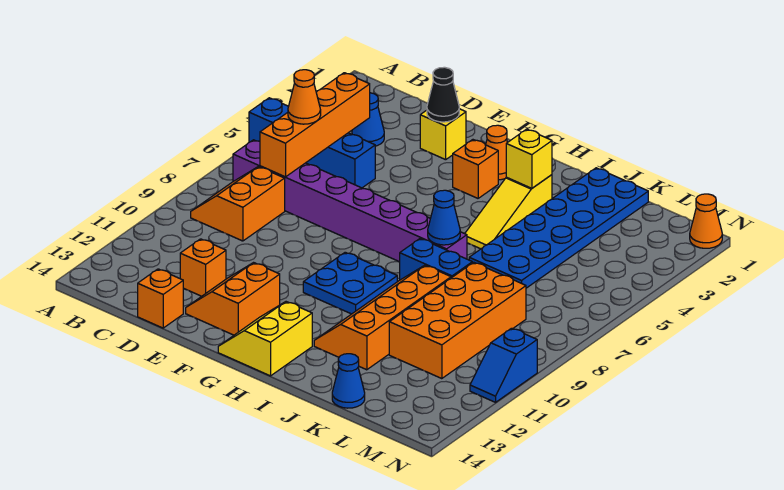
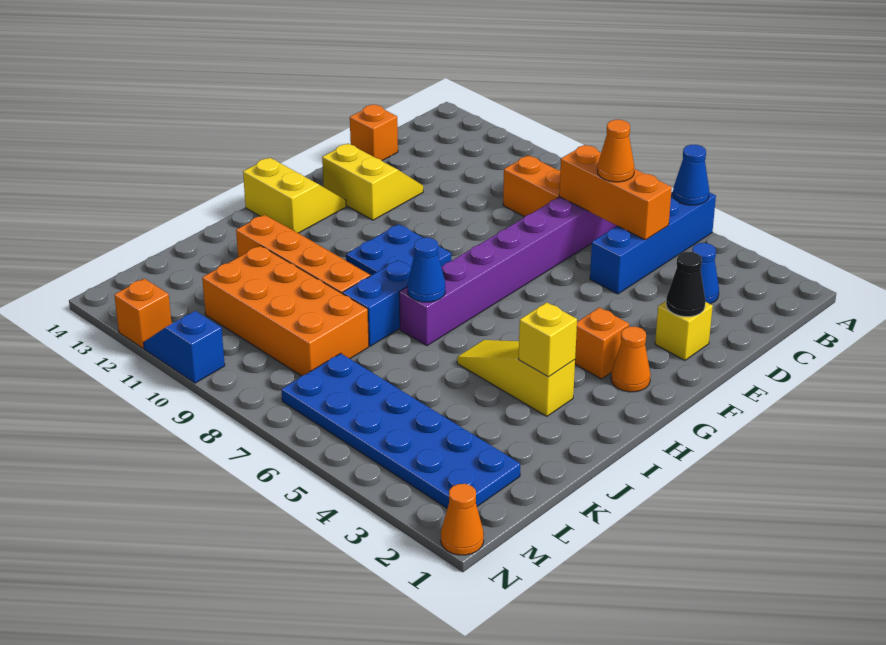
orange 1x4 brick [260,73,370,177] -> orange 1x3 brick [559,145,672,240]
orange 1x1 brick [180,239,226,296] -> orange 1x1 brick moved to [114,279,172,348]
orange 2x2 slope [186,263,280,335] -> yellow 2x2 slope [322,144,423,220]
blue 2x6 plate [469,168,648,288] -> blue 2x6 plate moved to [282,353,520,508]
blue 1x1 cone [332,354,365,408] -> blue 1x1 cone moved to [673,145,709,205]

